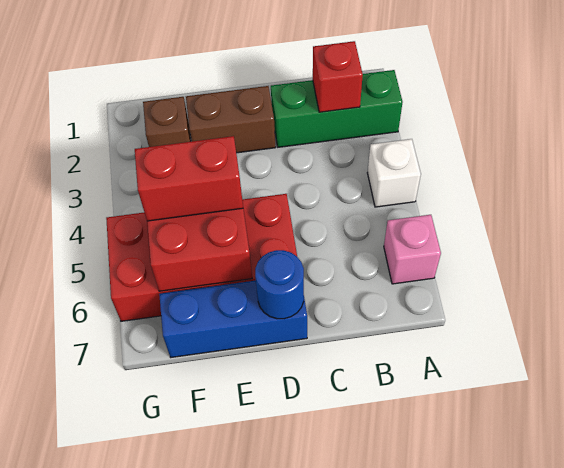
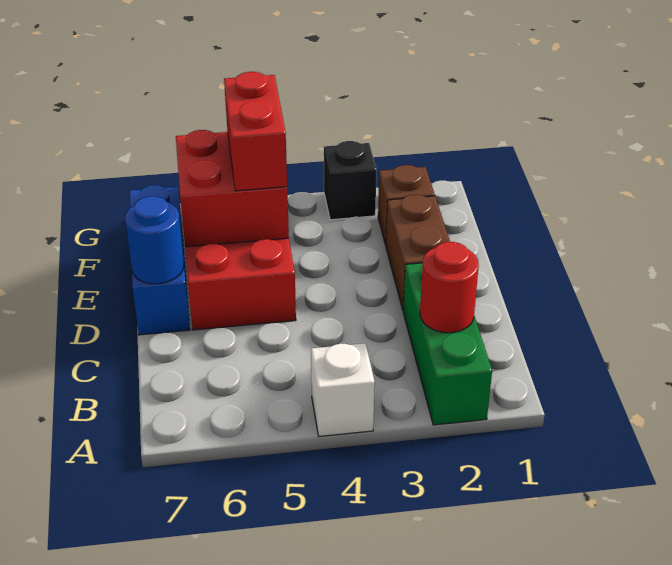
pink 1x1 brick [384,215,441,284] -> none
red 1x1 brick [313,41,363,112] -> red 1x1 round brick [420,242,479,333]
none -> black 1x1 brick [324,141,377,220]

